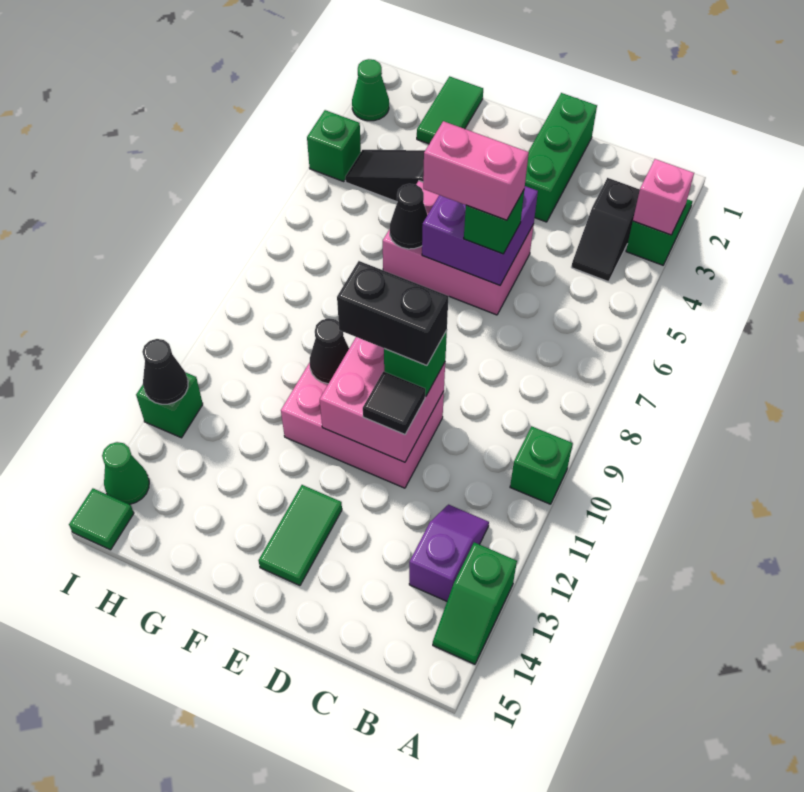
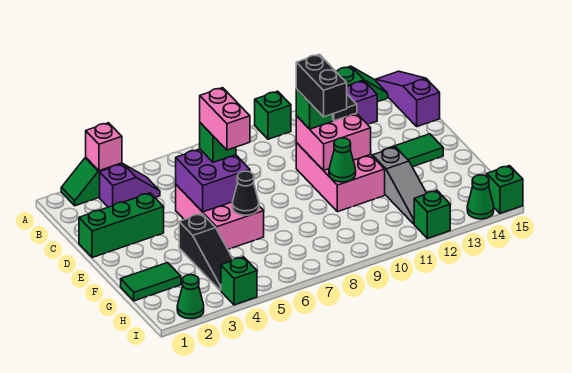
none -> purple 1x3 slope [376,71,440,127]
black 1x2 slope [571,178,640,282] -> purple 1x2 slope [100,164,160,207]
black 1x1 cone [310,318,349,384] -> green 1x1 cone [329,138,356,182]
none -> grey 1x3 slope [373,147,426,224]
black 1x1 cone [142,339,188,404] -> none
green 1x1 tile [69,489,134,550] -> green 1x1 brick [487,166,523,213]

